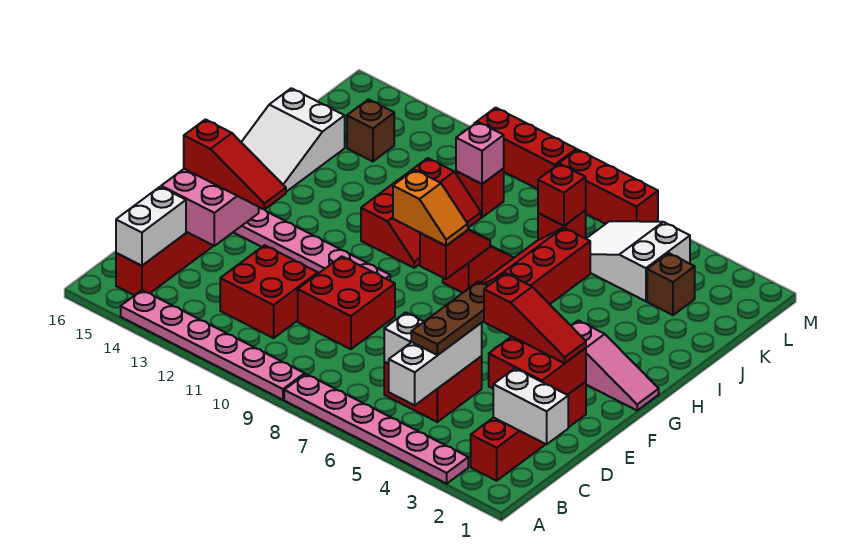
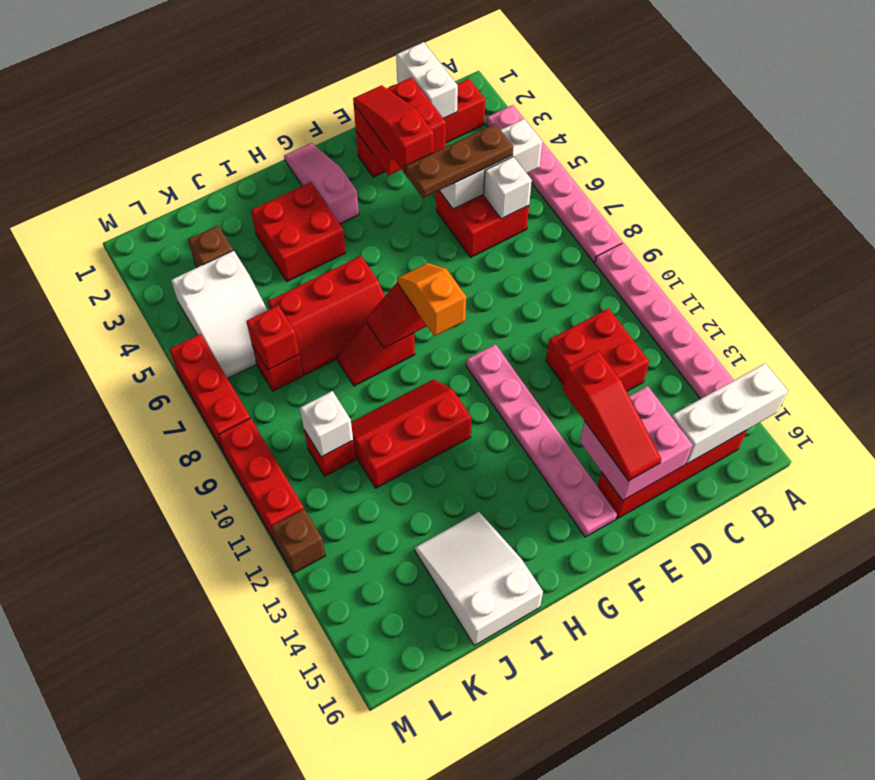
white 1x2 brick [116,187,186,266] -> white 1x3 brick [672,363,788,464]
red 2x2 brick [298,256,395,349] -> red 2x2 brick moved to [251,182,346,281]
red 1x3 slope [184,120,286,210] -> red 1x3 slope turned to [563,351,661,481]
white 2x3 slope [241,88,345,192] -> white 2x3 slope turned to [415,512,543,645]
pink 1x1 brick [456,122,504,184] -> white 1x1 brick [300,391,353,457]
brown 1x1 brick [347,99,394,161] -> brown 1x1 brick moved to [271,509,326,574]

